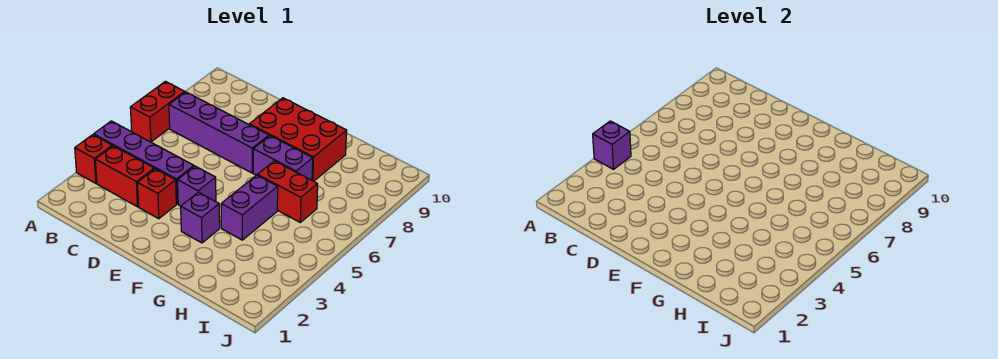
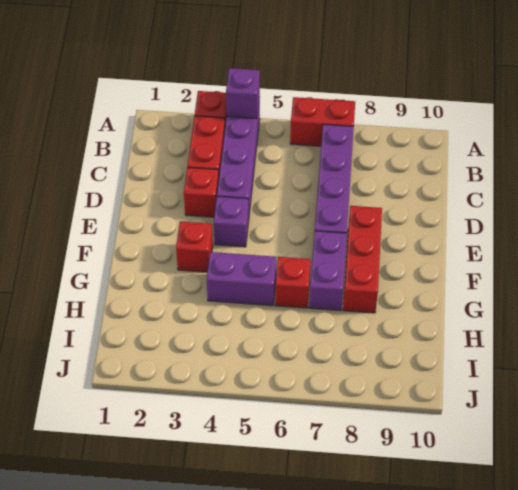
red 2x3 brick [249,98,347,181] -> red 1x3 brick [343,206,382,313]
purple 1x1 brick [181,192,220,243] -> red 1x1 brick [176,222,213,272]
red 1x2 brick [257,161,318,222] -> red 1x1 brick [275,257,311,308]

